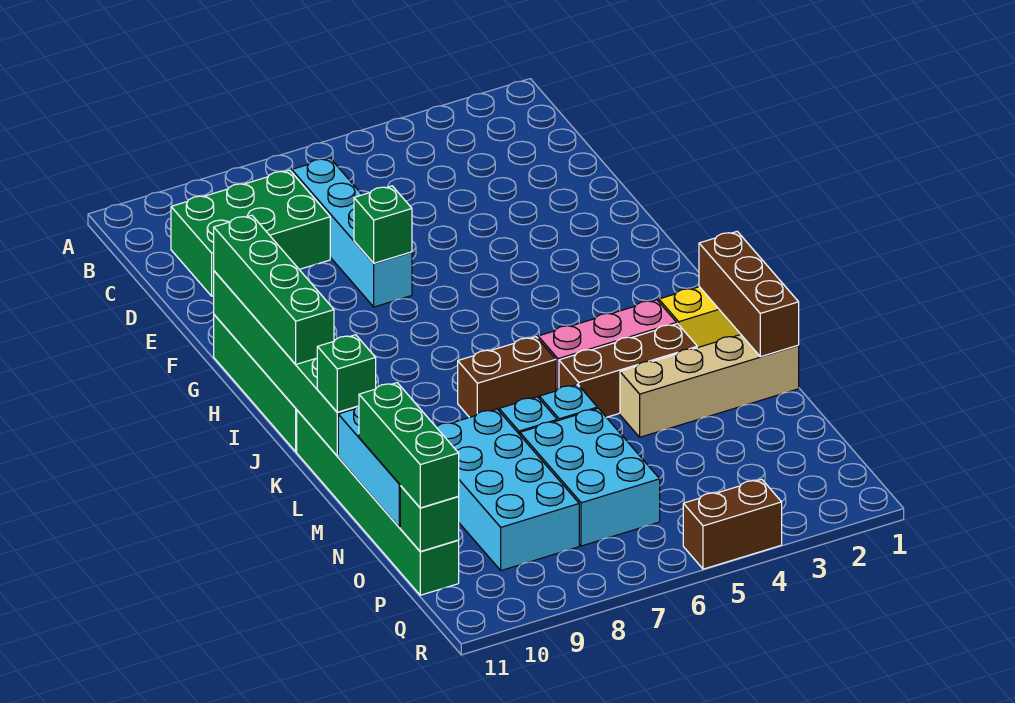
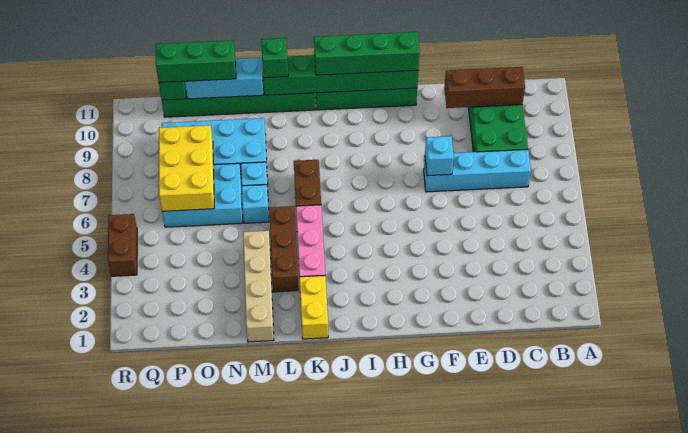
green 1x1 brick [354,186,412,263] -> cyan 1x1 brick [425,136,454,176]
brown 1x3 brick [699,231,799,357] -> brown 1x3 brick moved to [444,67,525,108]
none -> yellow 2x3 brick [159,125,214,211]

